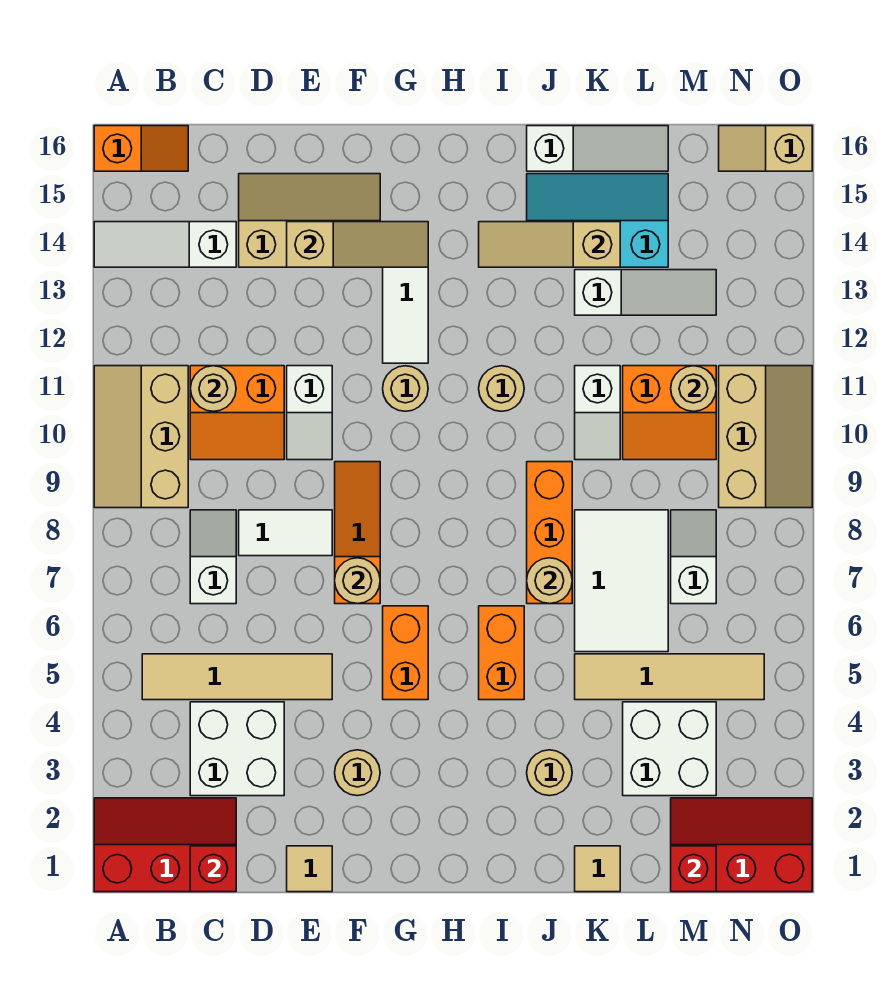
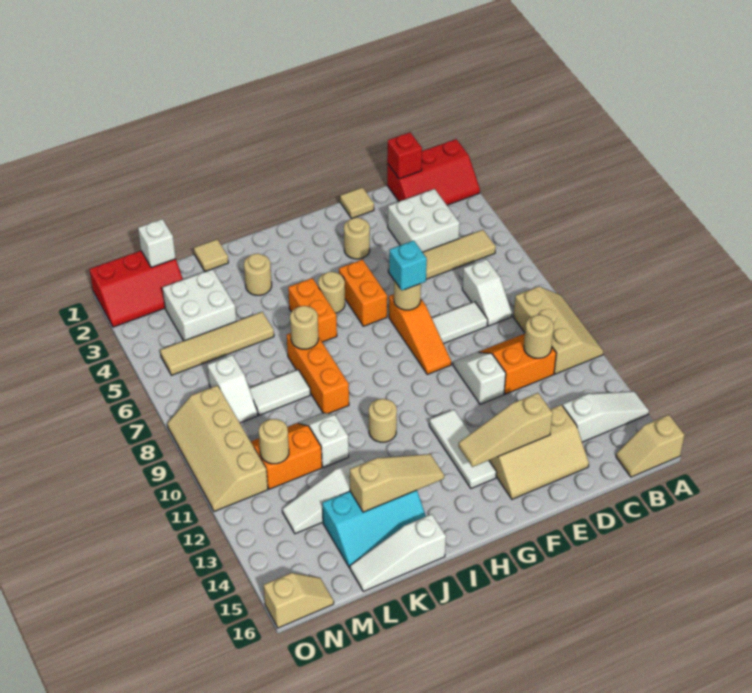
orange 1x2 slope [94,126,188,171] -> tan 1x2 slope [616,415,684,477]
none -> cyan 1x1 brick [389,240,427,291]
tan 1x1 round brick [383,366,428,411] -> tan 1x1 round brick moved to [318,272,345,313]
white 2x3 tile [575,510,668,652] -> white 1x2 tile [249,370,310,415]
red 1x1 brick [671,846,716,892] -> white 1x1 brick [138,219,176,267]
tan 2x3 slope [719,366,812,508] -> tan 2x4 slope [167,385,268,512]

